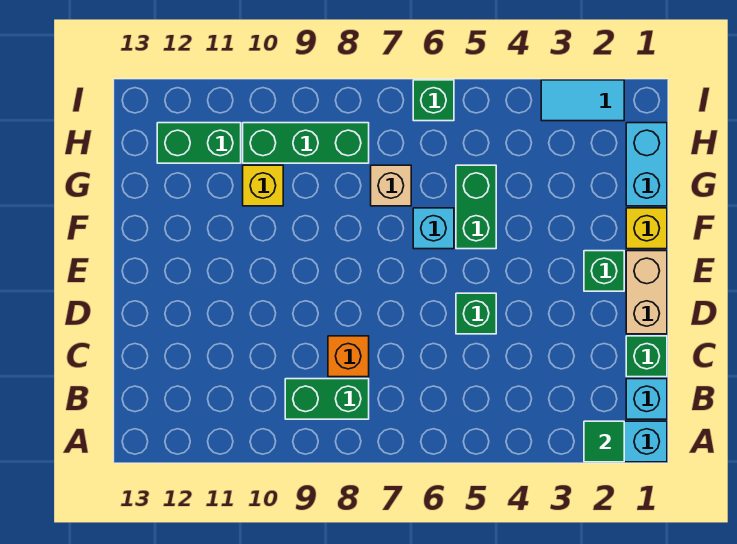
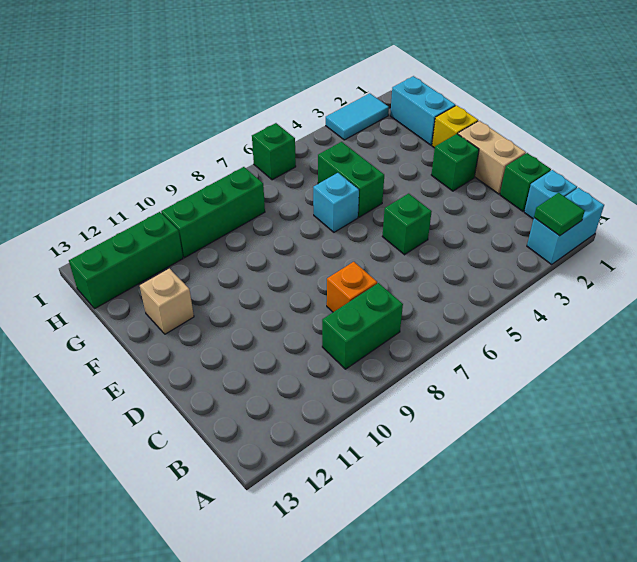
tan 1x1 brick [371,165,411,206] -> tan 1x1 brick moved to [140,269,194,334]
yellow 1x1 brick [243,165,283,206] -> none
green 1x2 brick [157,123,241,163] -> green 1x3 brick [69,212,183,309]

